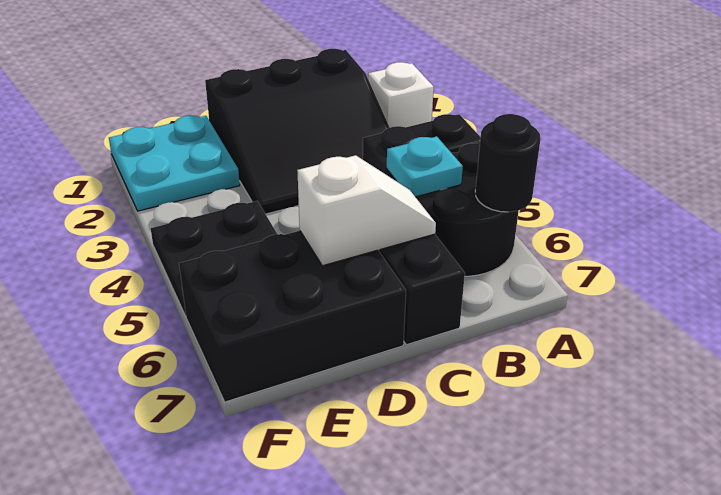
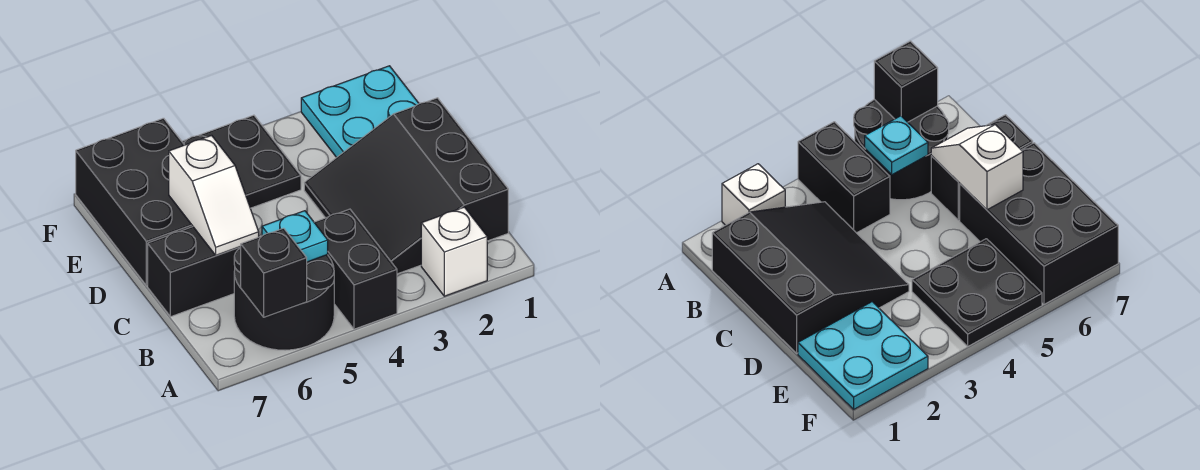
black 1x1 round brick [475,114,540,212] -> black 1x1 brick [241,228,307,317]

